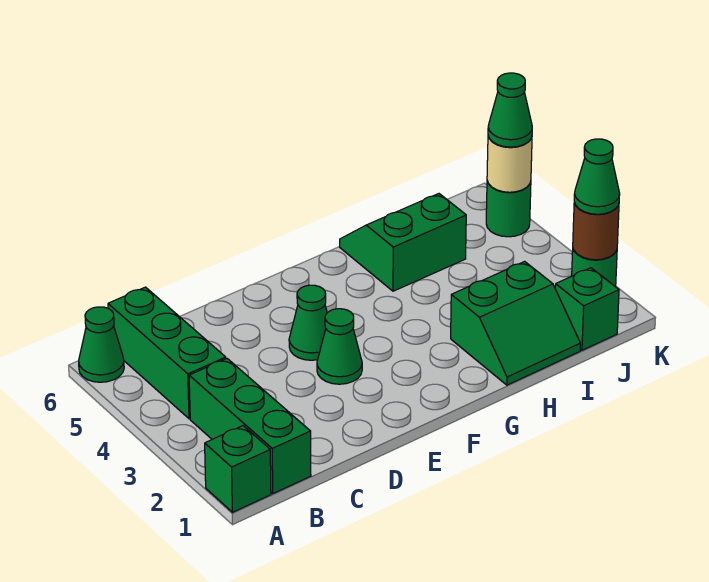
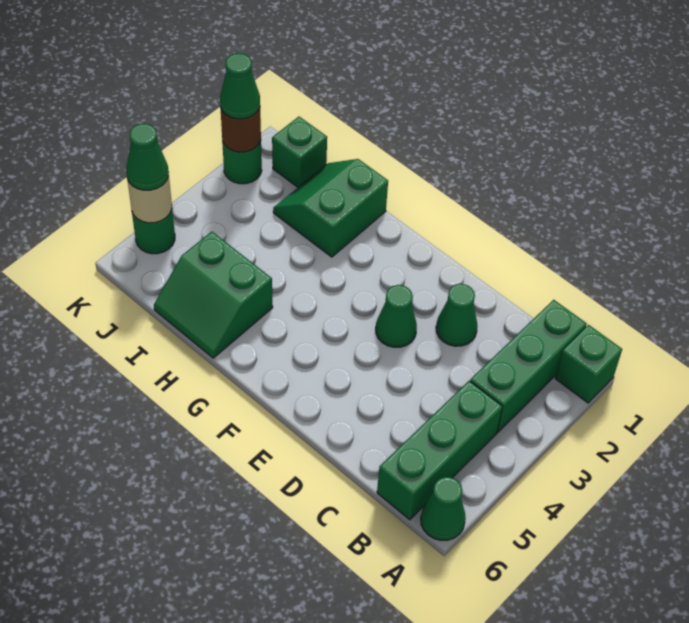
green 1x1 cone [289,285,327,360] -> green 1x1 cone moved to [436,284,477,346]
green 2x2 slope [451,261,580,385] -> green 2x2 slope turned to [273,159,388,257]

